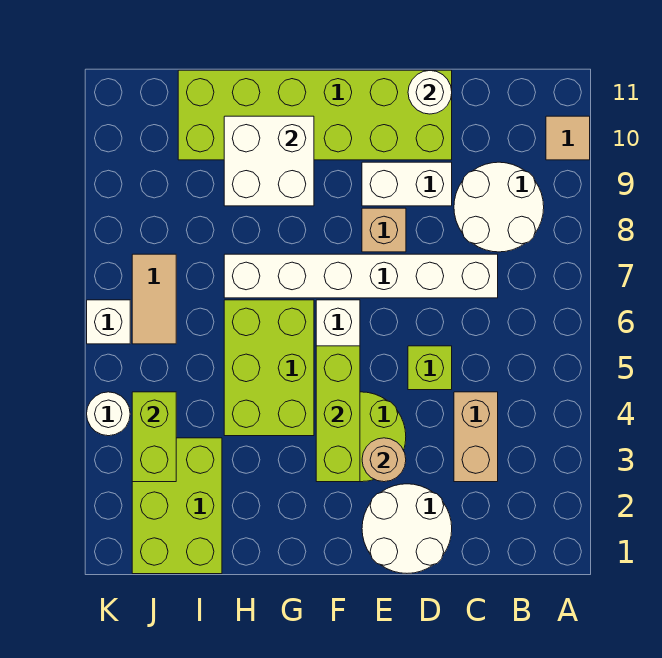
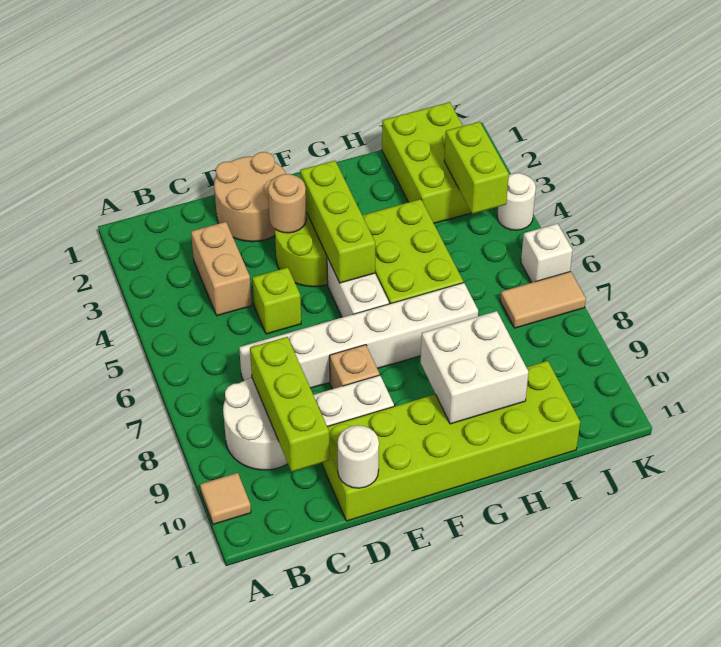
none -> lime 1x3 brick [250,337,330,472]
white 2x2 round brick [362,484,452,573] -> tan 2x2 round brick [214,152,286,242]
tan 1x2 tile [132,254,176,344] -> tan 1x2 tile turned to [500,271,586,328]

